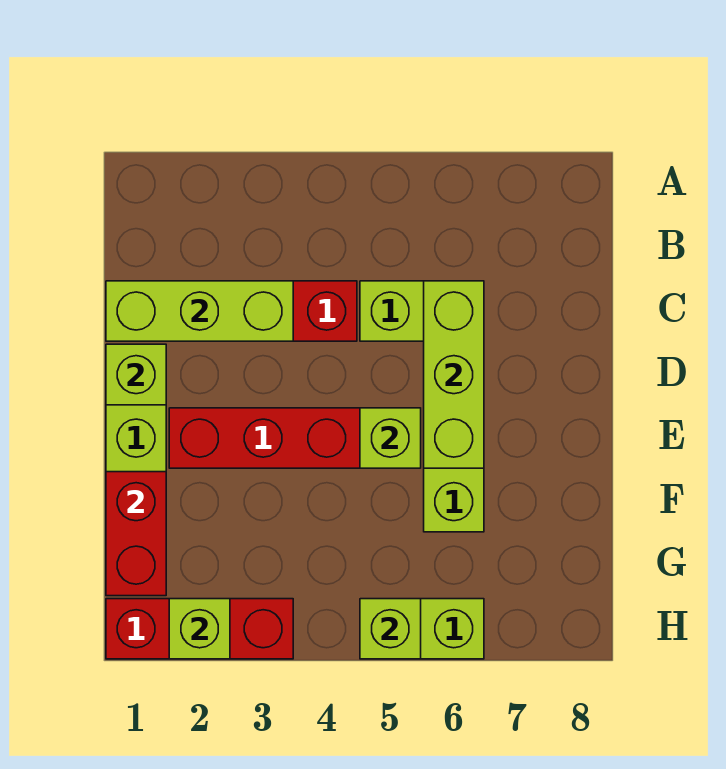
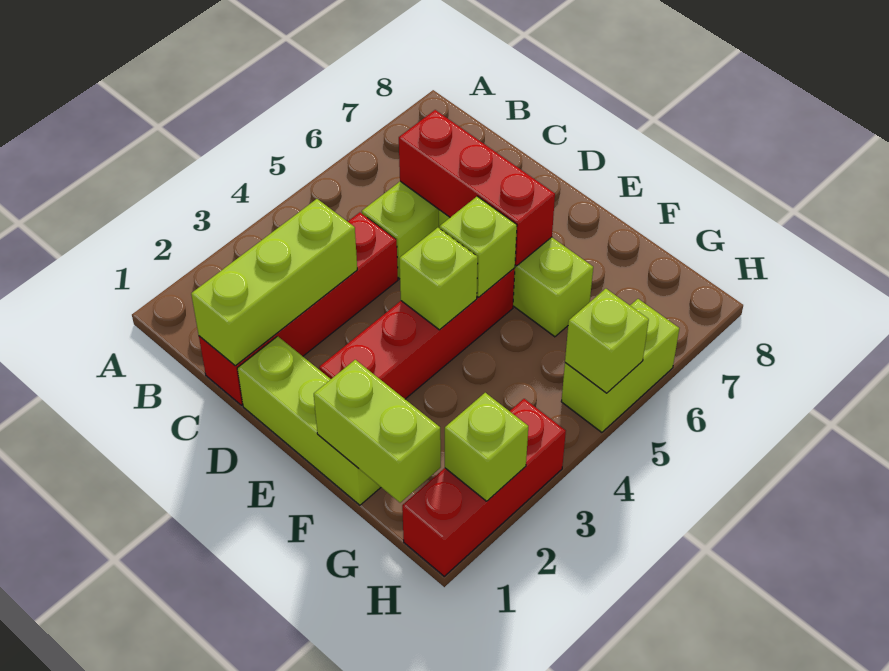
lime 1x3 brick [424,281,484,468] -> red 1x3 brick [399,110,555,266]
lime 1x1 brick [106,344,166,405] -> lime 1x1 brick moved to [399,228,478,330]
red 1x2 brick [106,472,166,596] -> lime 1x2 brick [314,360,441,503]

